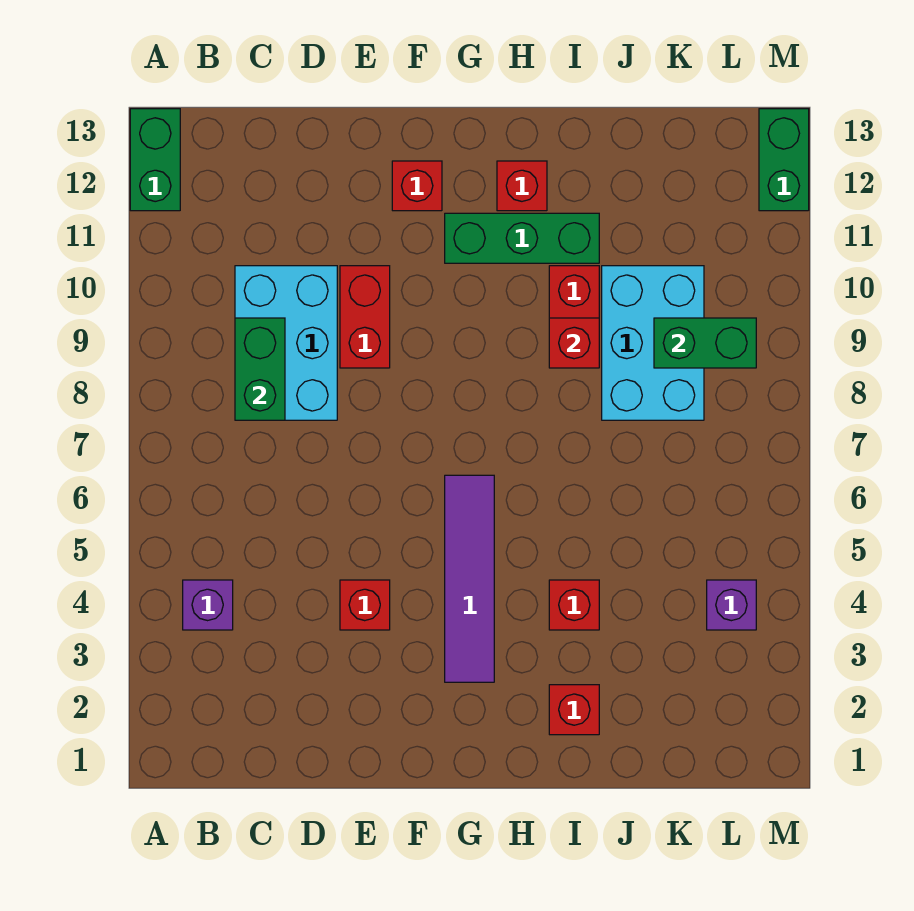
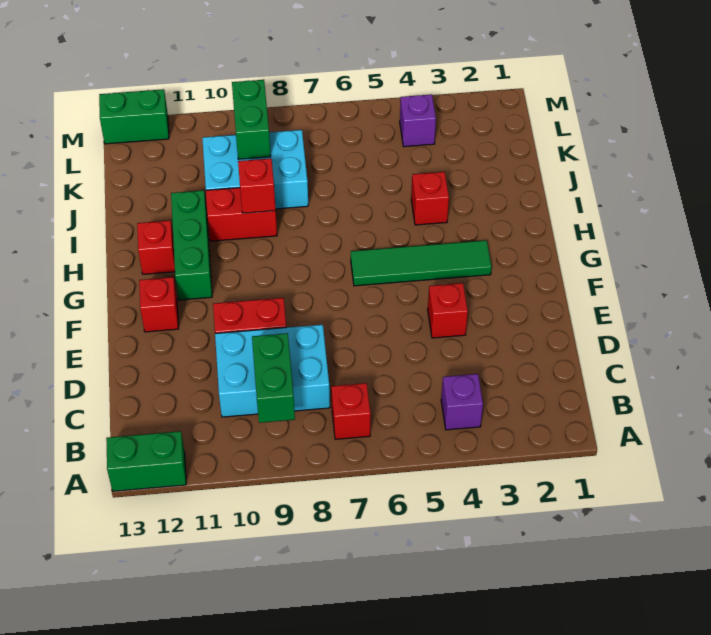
green 1x2 brick [235,318,285,420] -> green 1x2 brick turned to [252,333,295,423]
purple 1x4 tile [445,475,494,682] -> green 1x4 tile [351,240,492,286]
red 1x1 brick [549,685,599,735] -> red 1x1 brick moved to [331,383,371,439]

